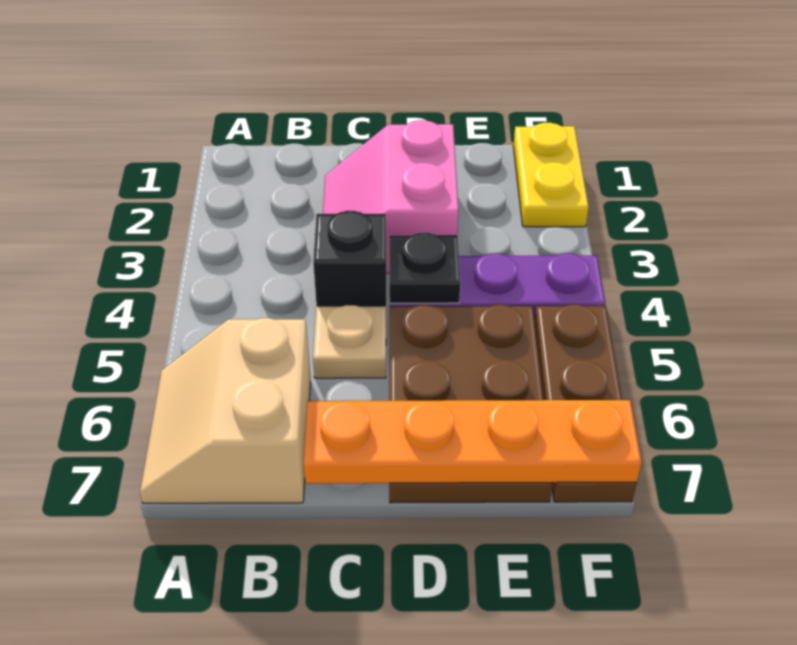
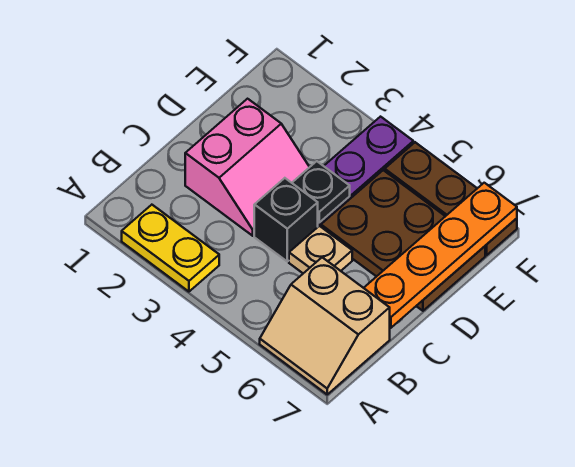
pink 2x2 slope [323,120,458,273] -> pink 2x2 slope turned to [185,99,309,236]
yellow 1x2 plate [513,123,589,227] -> yellow 1x2 plate moved to [122,205,219,292]

